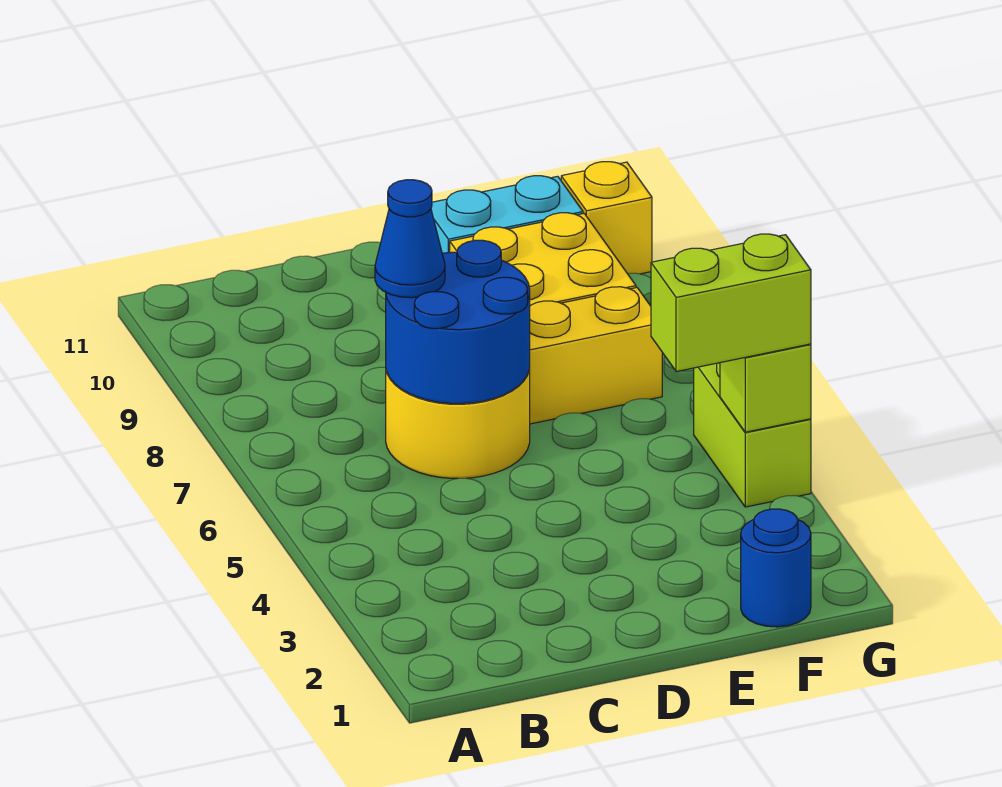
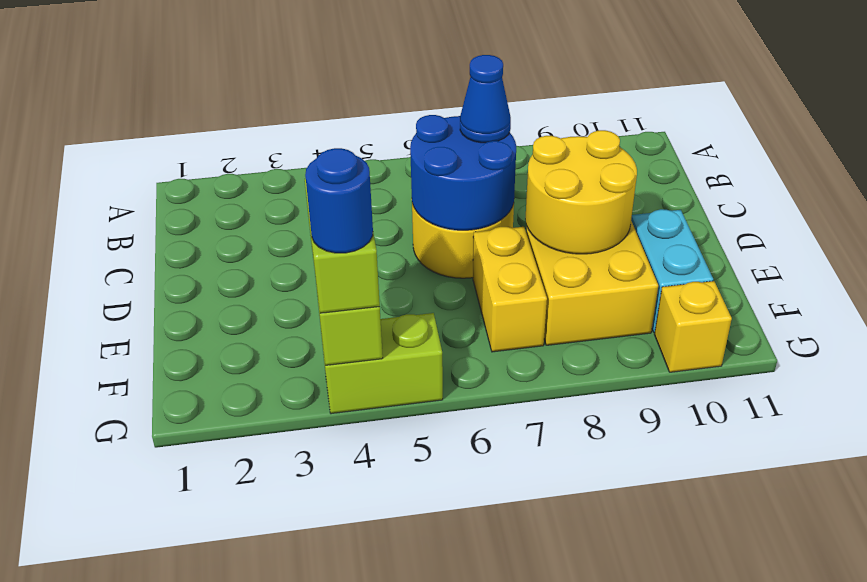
none -> yellow 2x2 round brick [525,130,637,254]
blue 1x1 round brick [741,509,811,627] -> blue 1x1 round brick moved to [305,148,373,253]

